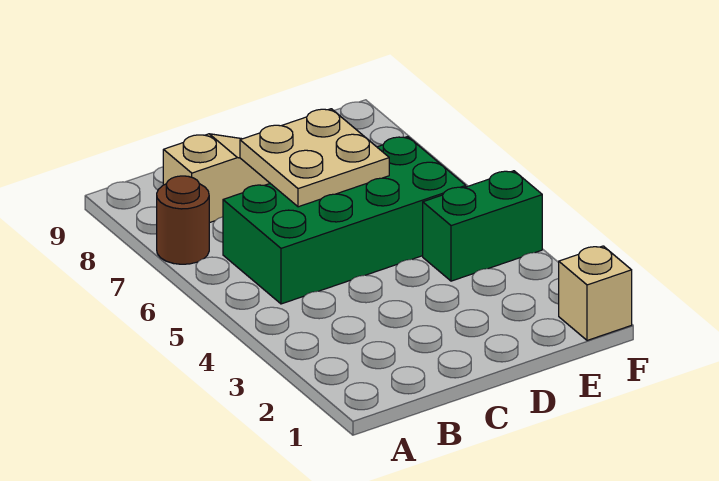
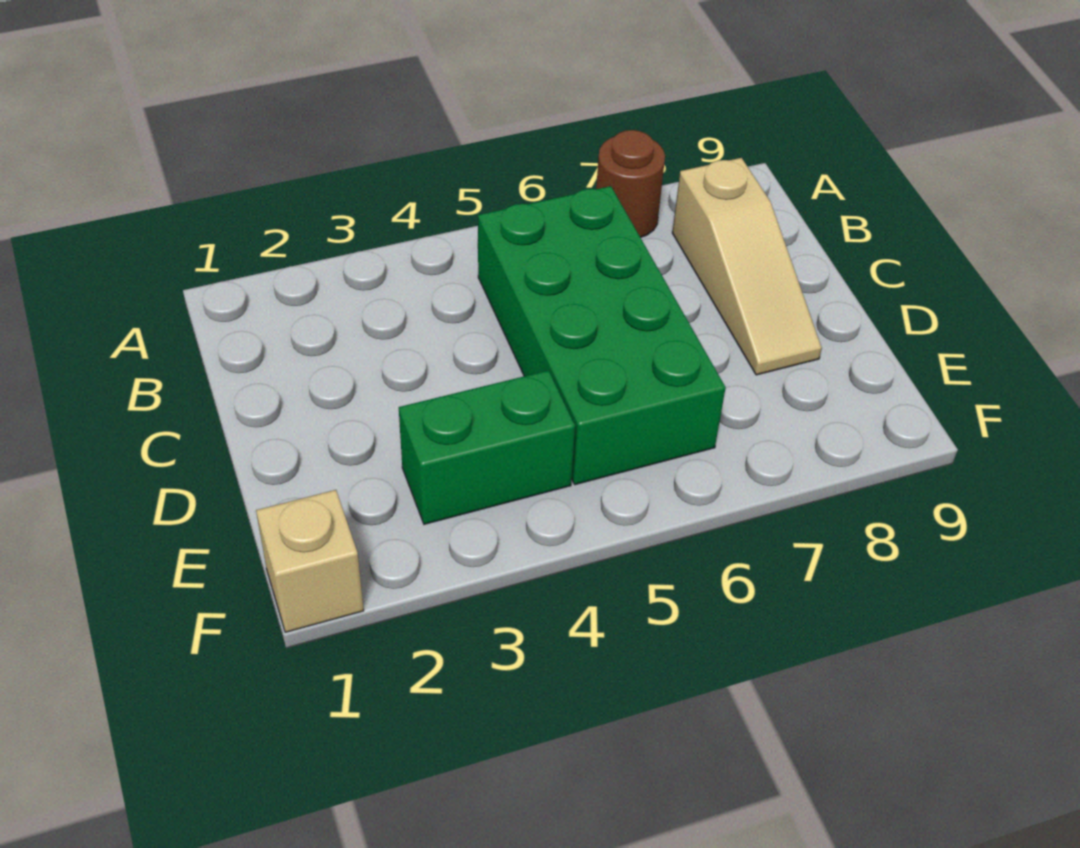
tan 2x2 plate [240,109,389,207] -> none
green 1x2 brick [423,171,542,281] -> green 1x2 brick turned to [399,370,575,524]

